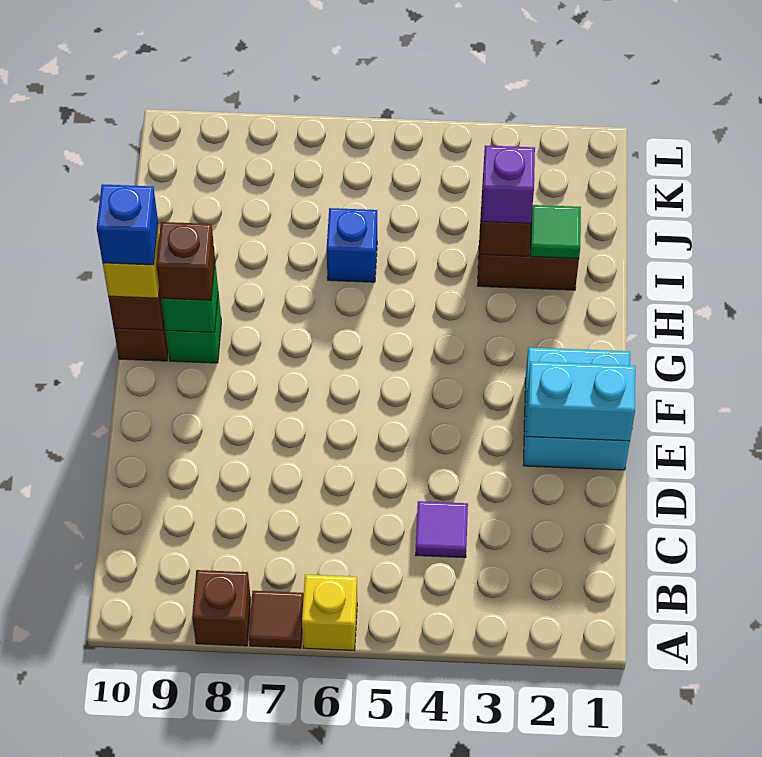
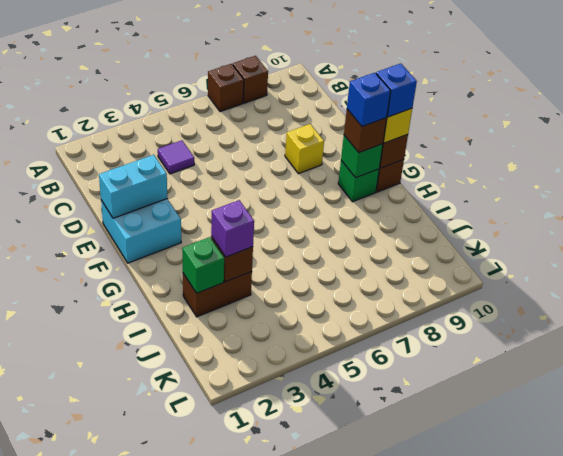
yellow 1x1 brick [302,575,357,650] -> yellow 1x1 brick moved to [285,124,324,174]
brown 1x1 tile [249,591,304,648] -> brown 1x1 brick [208,64,244,112]
green 1x1 tile [530,205,581,258] -> green 1x1 brick [182,237,224,293]
blue 1x1 brick [327,208,377,282] -> blue 1x1 brick moved to [347,73,391,127]

